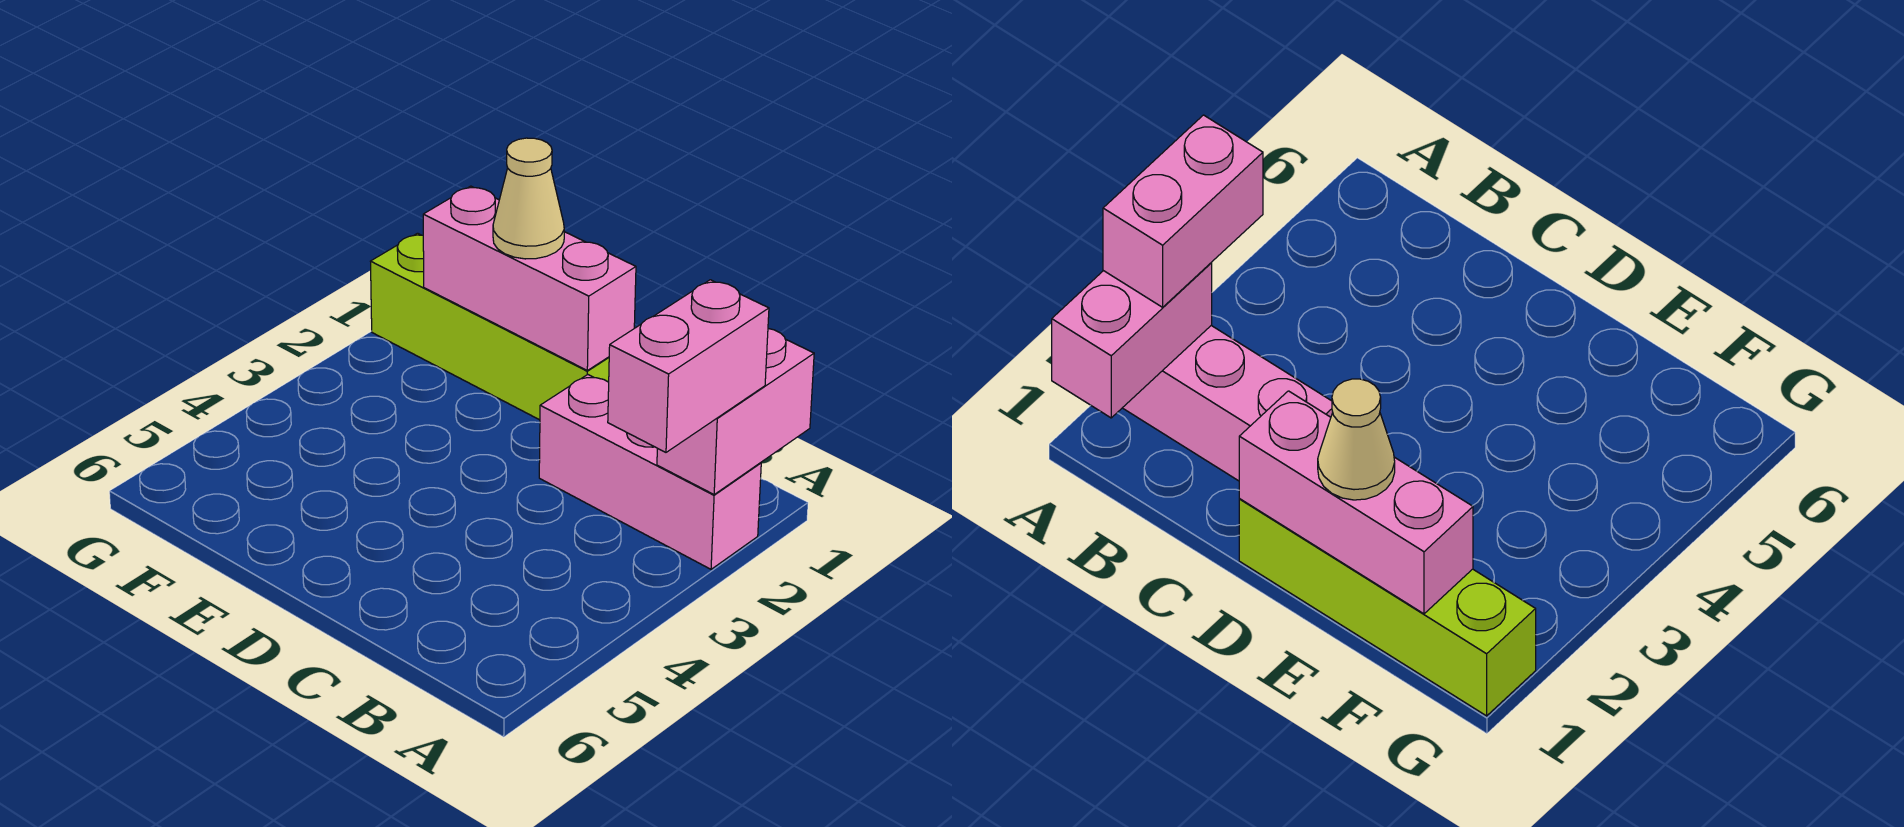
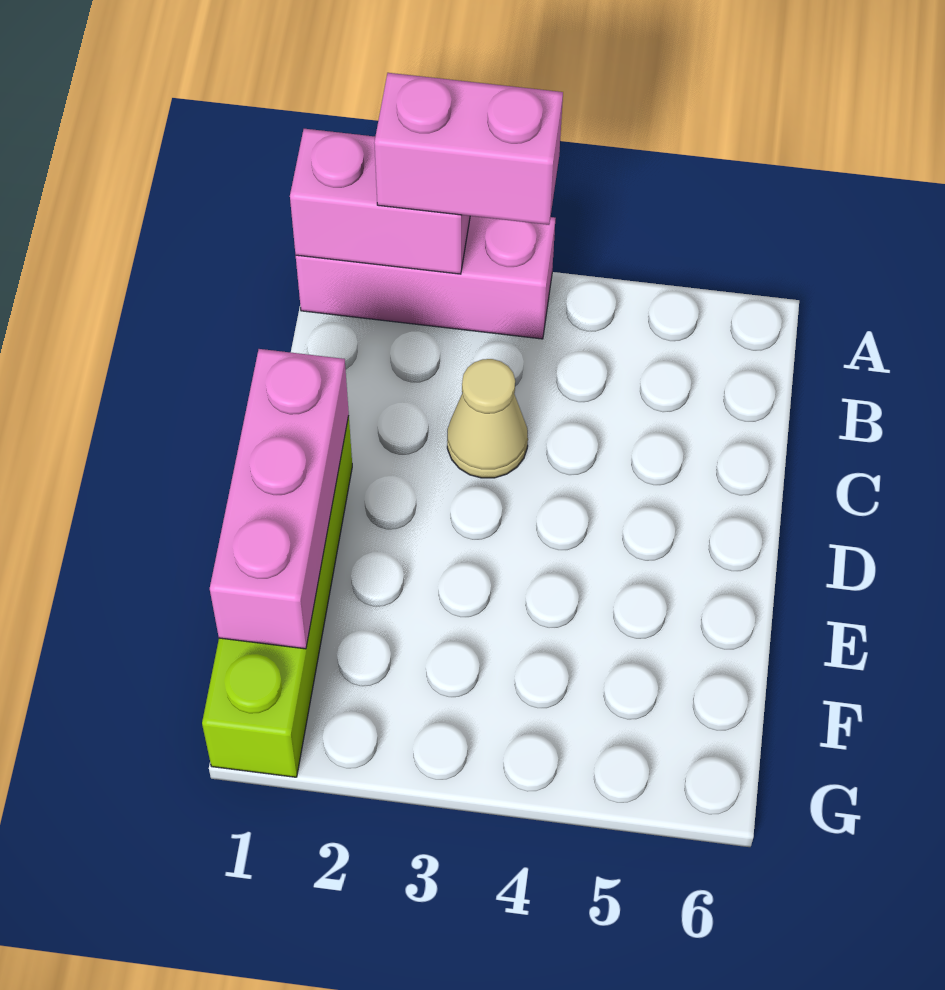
pink 1x3 brick [539,374,761,569] -> pink 1x3 brick turned to [296,216,555,339]
tan 1x1 cone [493,138,564,259] -> tan 1x1 cone moved to [447,359,528,478]

